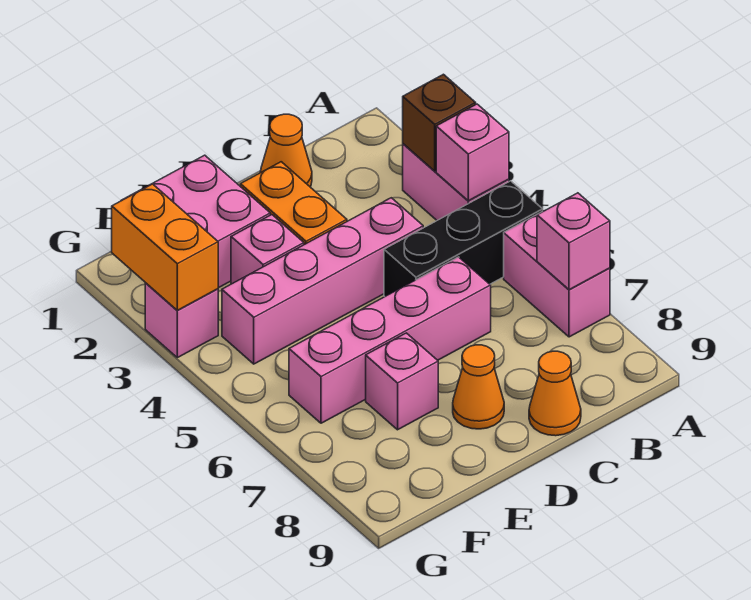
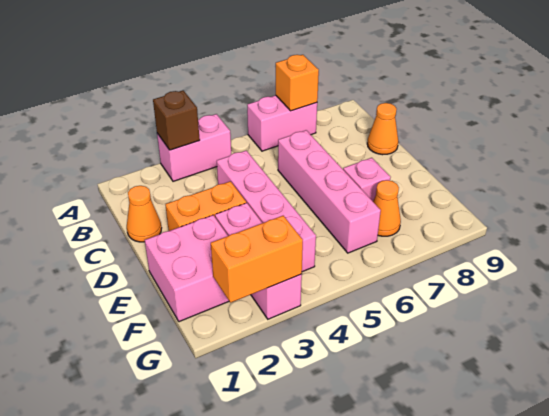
pink 1x1 brick [436,104,509,201] -> none
black 1x3 brick [384,181,543,296] -> none
pink 1x1 brick [537,193,610,290] -> orange 1x1 brick [276,55,319,111]
orange 1x1 cone [453,345,504,429] -> orange 1x1 cone moved to [373,180,401,236]

